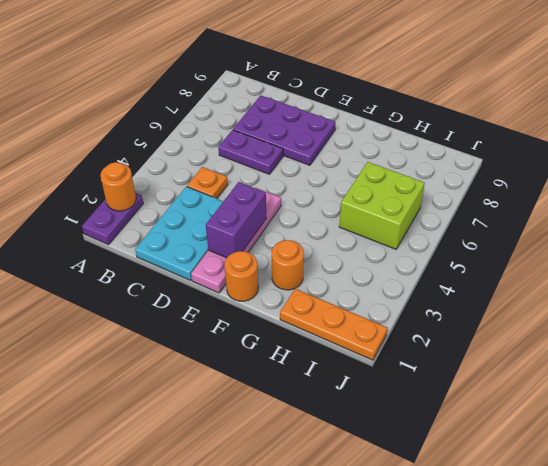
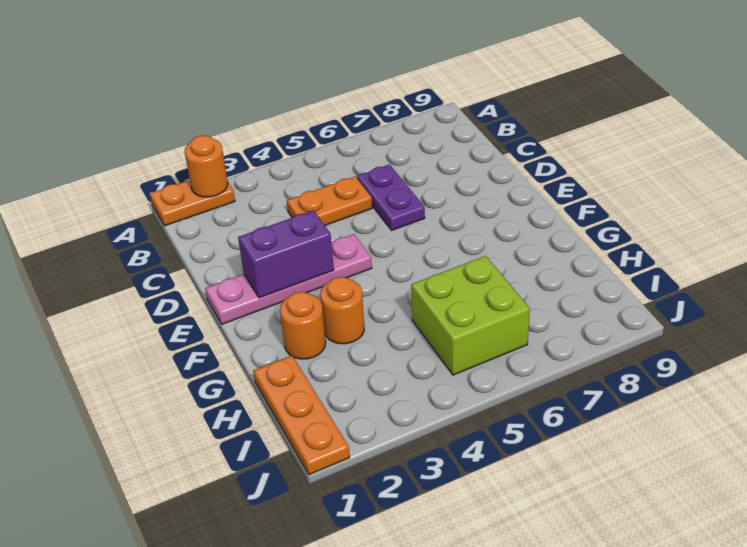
purple 1x2 plate [82,193,143,245] -> orange 1x2 plate [150,180,235,226]
cyan 2x3 plate [135,187,223,280] -> none
orange 1x1 plate [187,167,228,199] -> orange 1x2 plate [287,177,372,225]
purple 2x3 plate [233,95,336,165] -> none
orange 1x1 round brick [225,251,258,301] -> orange 1x1 round brick moved to [320,277,364,344]

